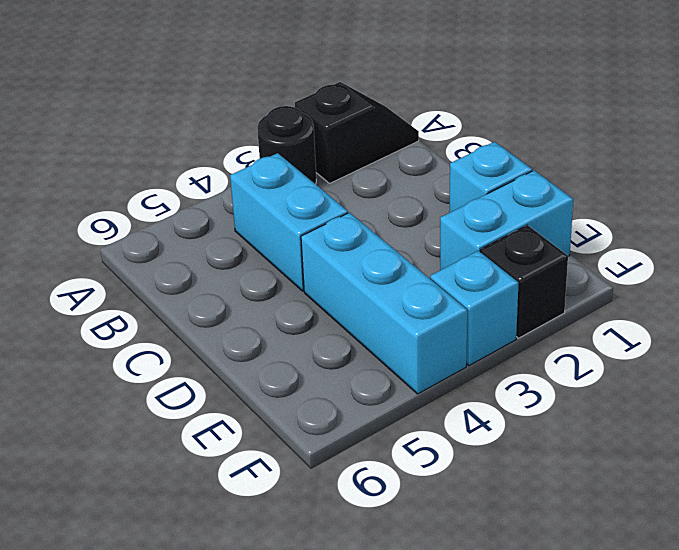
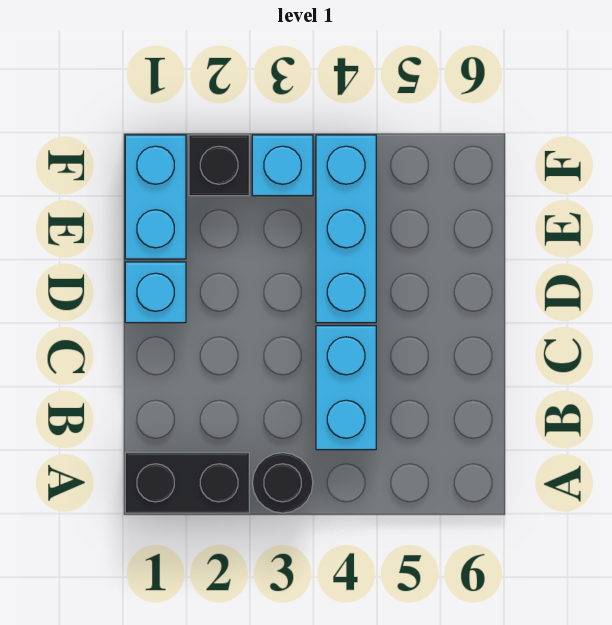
black 1x2 slope [295,82,419,183] -> black 1x2 brick [125,453,249,513]
cyan 1x2 brick [440,171,573,270] -> cyan 1x2 brick turned to [125,135,186,259]

